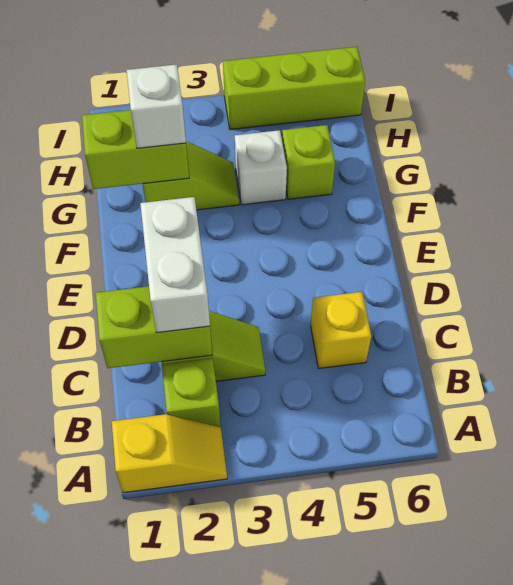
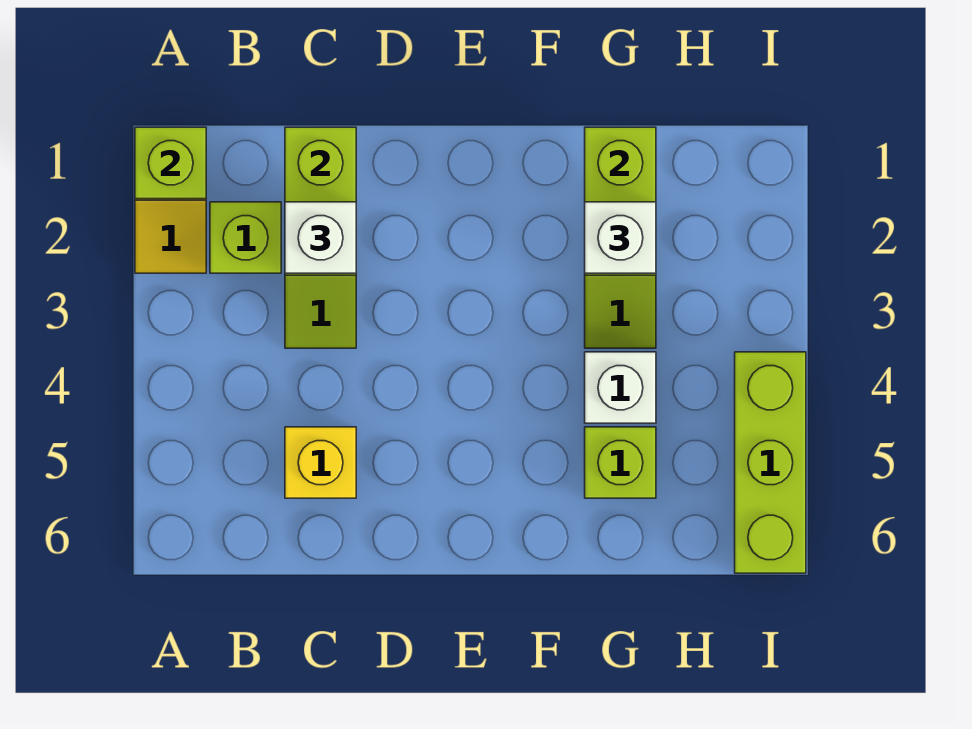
none -> lime 1x1 brick [135,127,206,199]
white 1x2 brick [140,197,210,333] -> white 1x1 brick [285,202,356,273]

